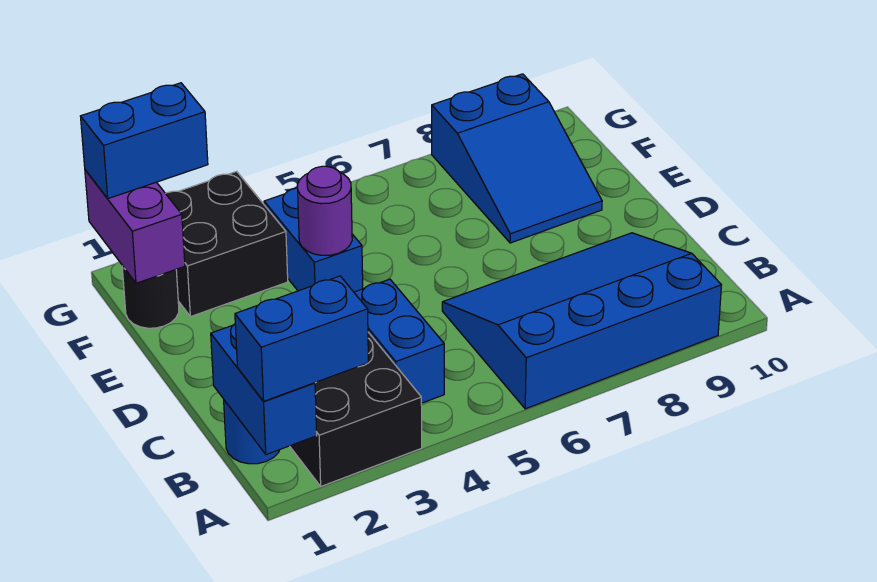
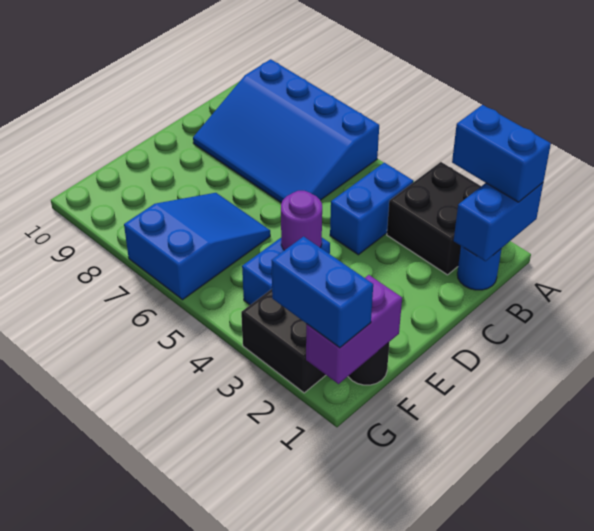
blue 2x3 slope [432,74,602,243] -> blue 2x3 slope moved to [124,193,270,300]

